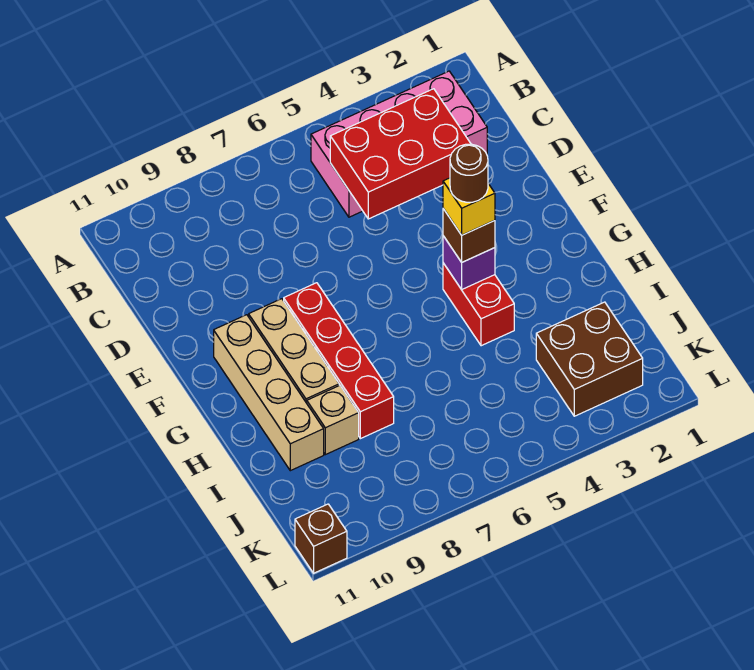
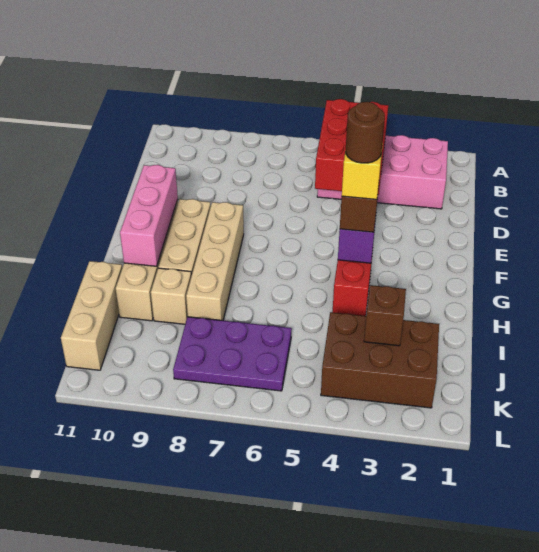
red 2x3 brick [330,89,471,219] -> red 2x3 brick turned to [315,99,388,195]
red 1x4 brick [284,283,394,439] -> tan 1x4 brick [186,202,244,320]
none -> pink 1x3 brick [120,165,178,266]
none -> tan 1x3 brick [61,261,122,370]
brown 2x2 brick [536,302,643,416] -> brown 2x3 brick [321,312,439,408]
none -> purple 2x3 plate [173,317,292,391]
brown 1x1 brick [295,504,347,573] -> brown 1x1 brick moved to [364,285,406,346]

